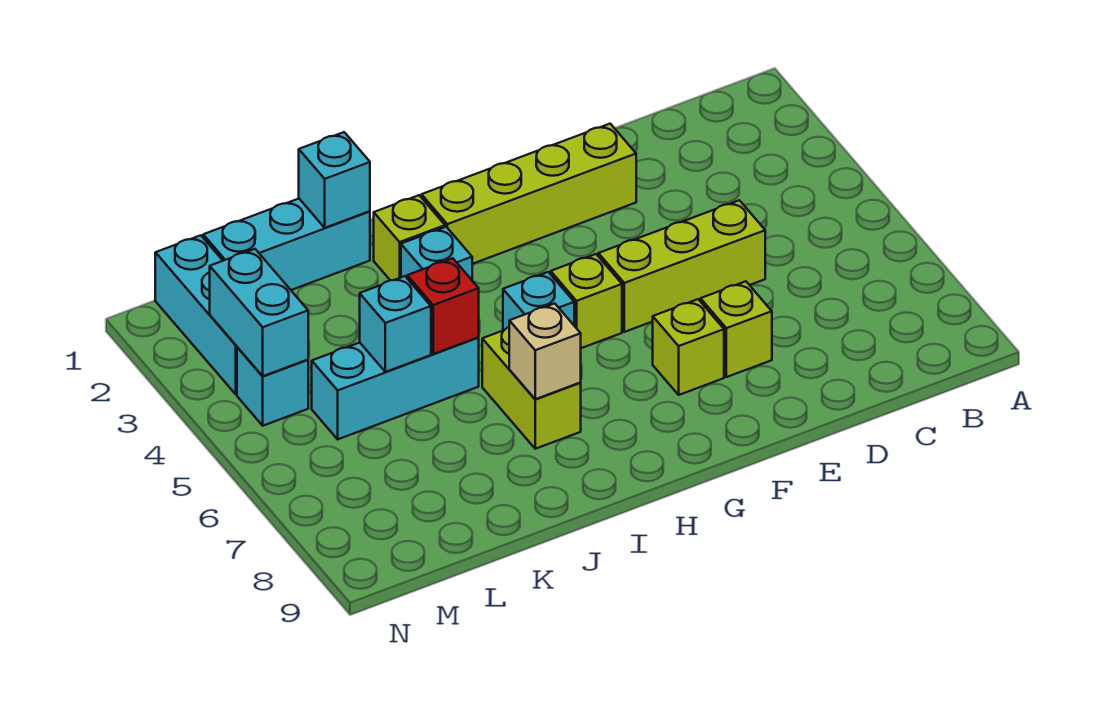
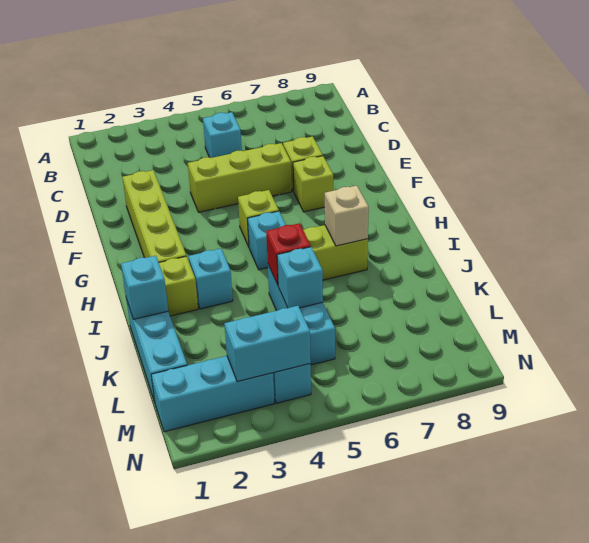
none -> cyan 1x1 brick [203,112,242,158]
lime 1x3 brick [598,200,765,332] -> lime 1x3 brick turned to [188,143,292,212]

